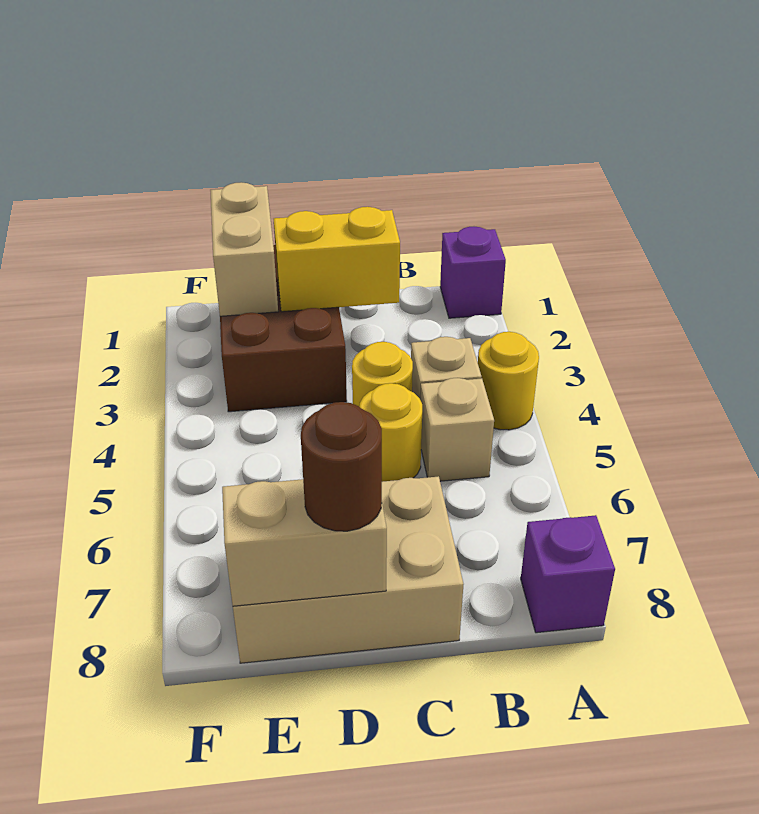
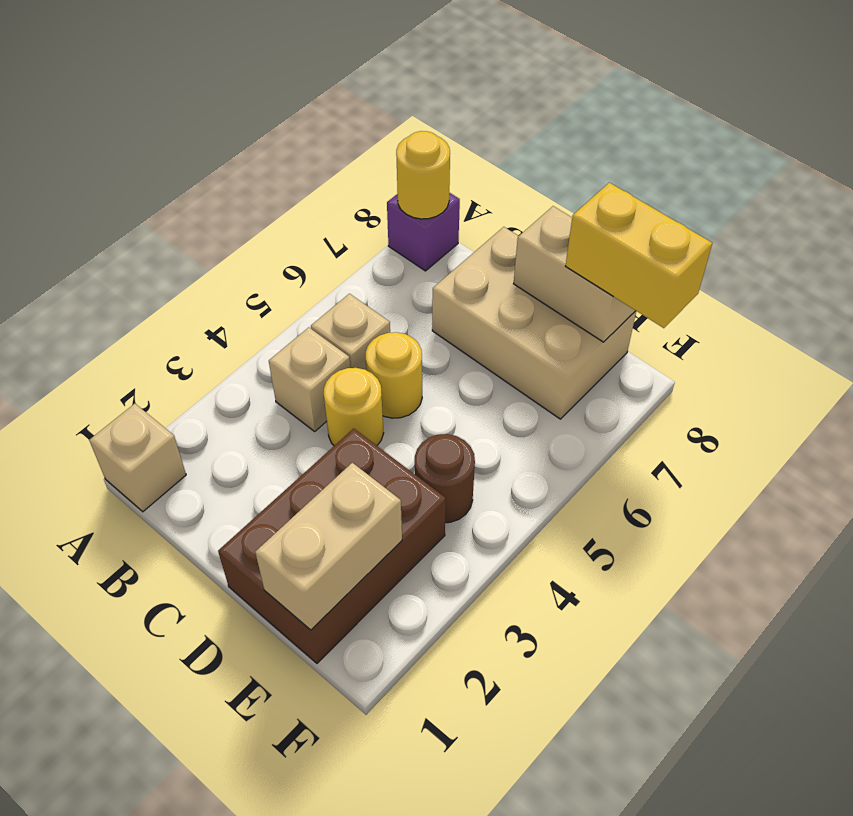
purple 1x1 brick [440,227,506,318] -> tan 1x1 brick [89,404,186,512]
yellow 1x1 round brick [478,332,539,430] -> yellow 1x1 round brick moved to [396,131,450,219]
yellow 1x2 brick [274,207,400,312] -> yellow 1x2 brick moved to [566,183,712,328]
brown 1x1 round brick [301,402,382,531] -> brown 1x1 round brick moved to [415,434,475,523]

